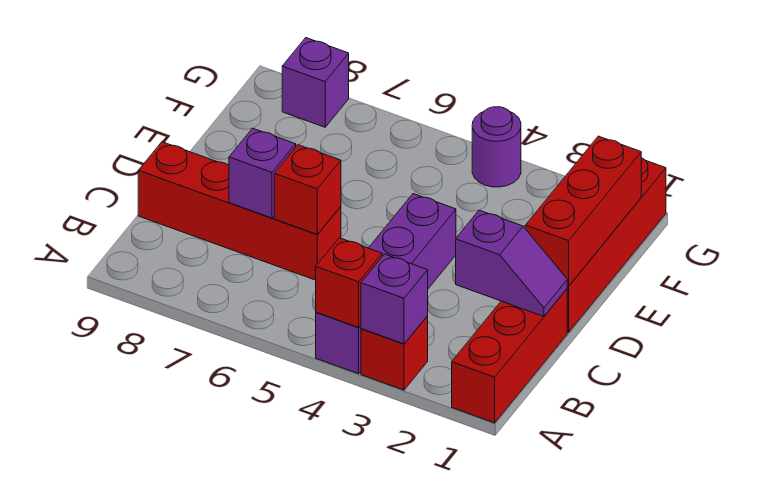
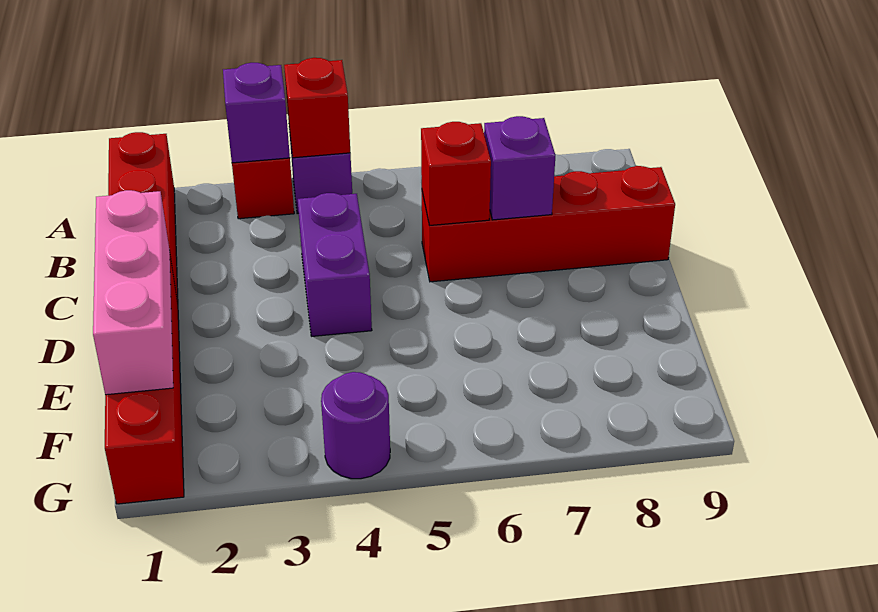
purple 1x2 slope [456,210,567,316] -> none
red 1x3 brick [525,136,641,286] -> pink 1x3 brick [93,190,173,395]
purple 1x1 brick [282,38,349,127] -> none

